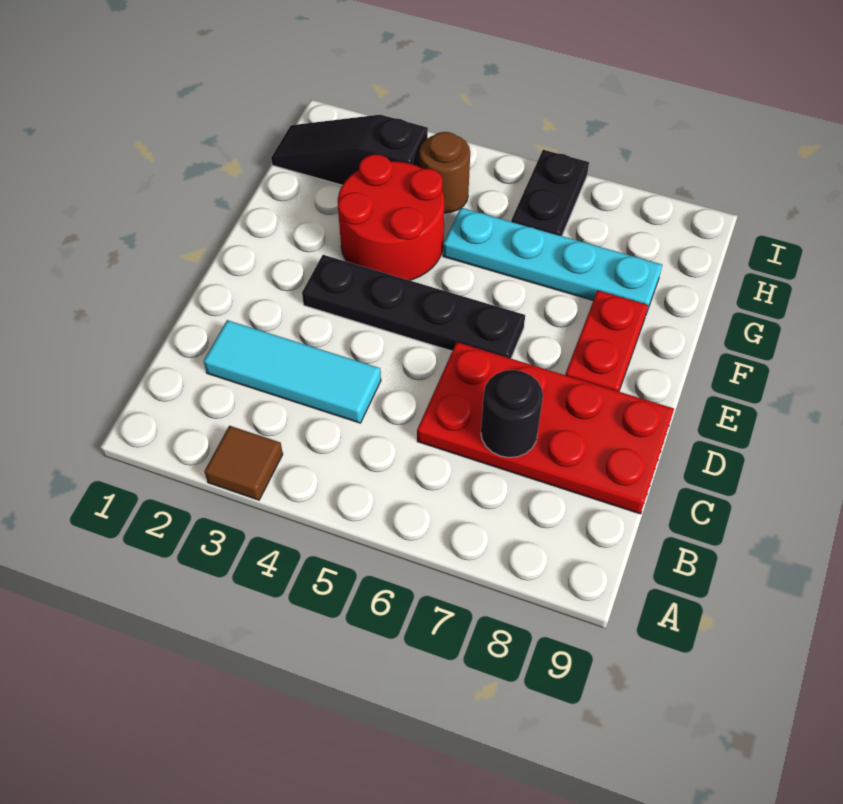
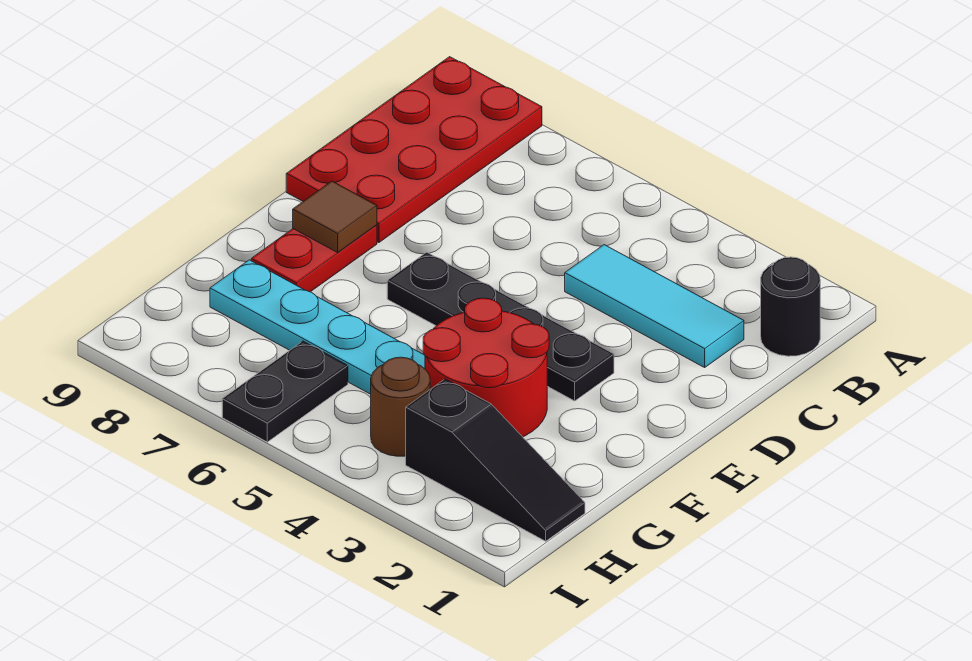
brown 1x1 tile [205,426,283,500] -> brown 1x1 tile moved to [293,181,377,252]
red 2x4 plate [417,342,674,514] -> red 2x4 plate turned to [286,57,542,243]
black 1x1 round brick [481,370,543,457] -> black 1x1 round brick moved to [761,257,820,356]

